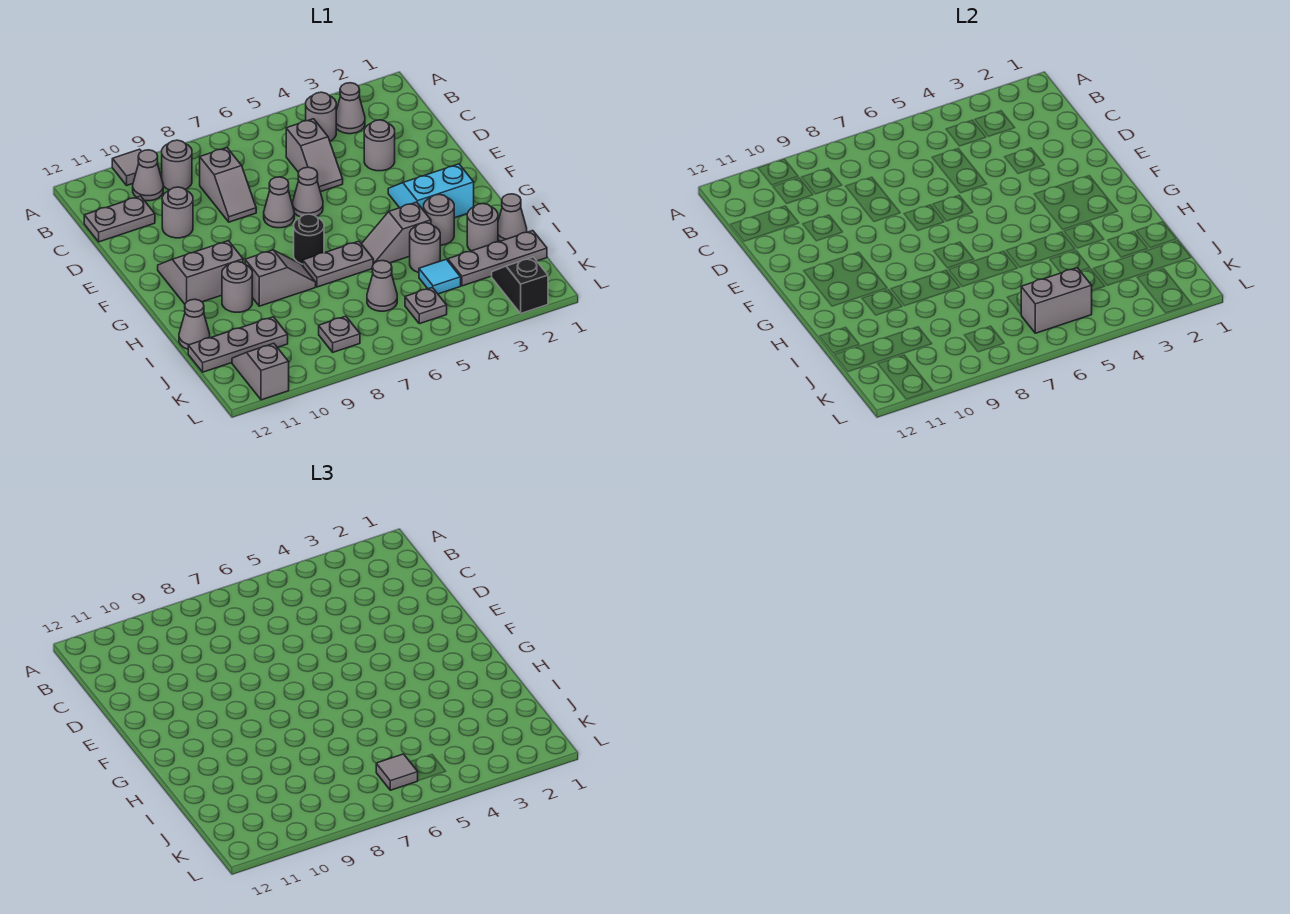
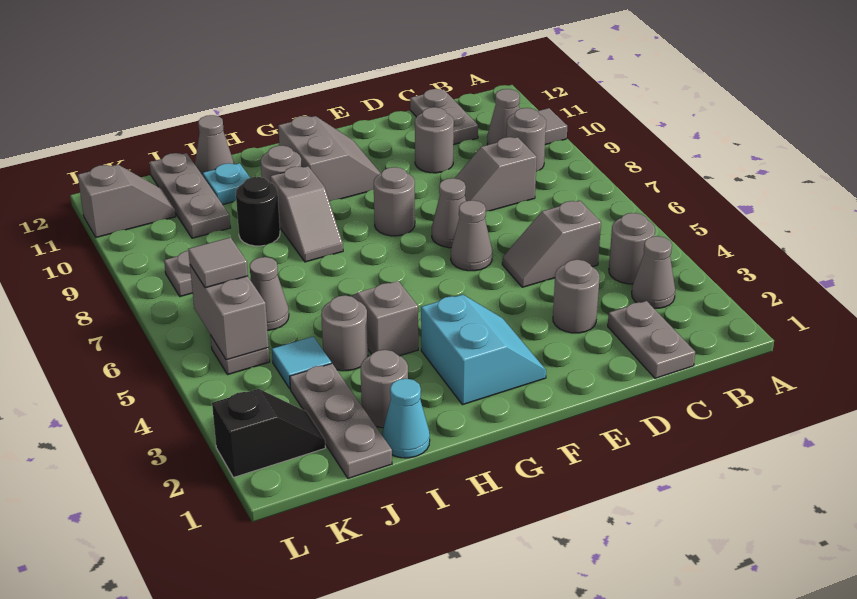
black 1x1 round brick [294,214,324,264] -> black 1x1 round brick moved to [236,177,280,246]
grey 1x1 round brick [424,194,454,245] -> grey 1x1 round brick moved to [374,167,415,236]
grey 1x2 plate [303,241,373,287] -> grey 1x2 plate moved to [608,301,695,378]
grey 1x1 cone [498,194,527,241] -> cyan 1x1 cone [382,379,430,458]
none -> cyan 1x1 plate [203,163,250,205]

